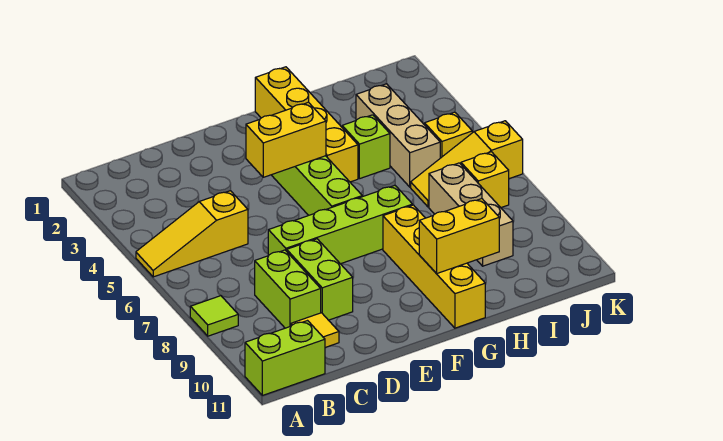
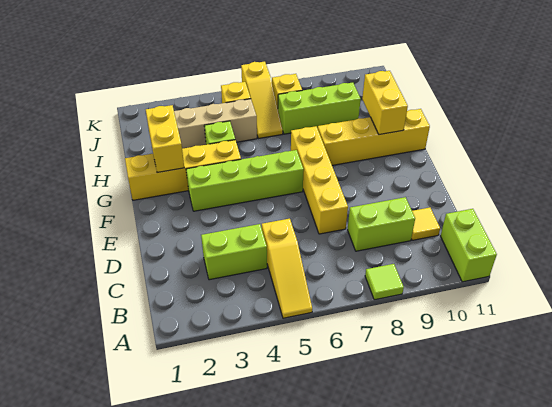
lime 1x4 brick [268,186,413,264] -> yellow 1x4 brick [291,126,348,234]
lime 1x2 brick [287,239,353,320] -> lime 1x2 brick moved to [201,224,267,280]
yellow 1x2 brick [246,102,326,177] -> yellow 1x2 brick moved to [146,105,184,173]
tan 1x3 brick [429,163,513,266] -> lime 1x3 brick [278,83,361,134]

